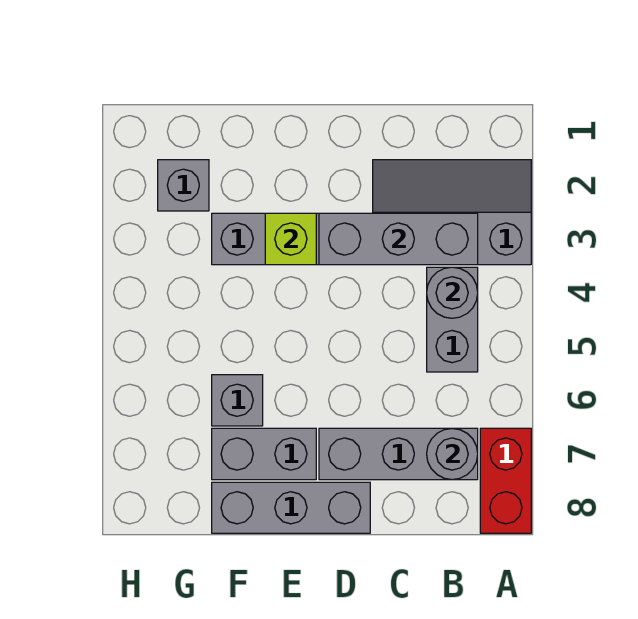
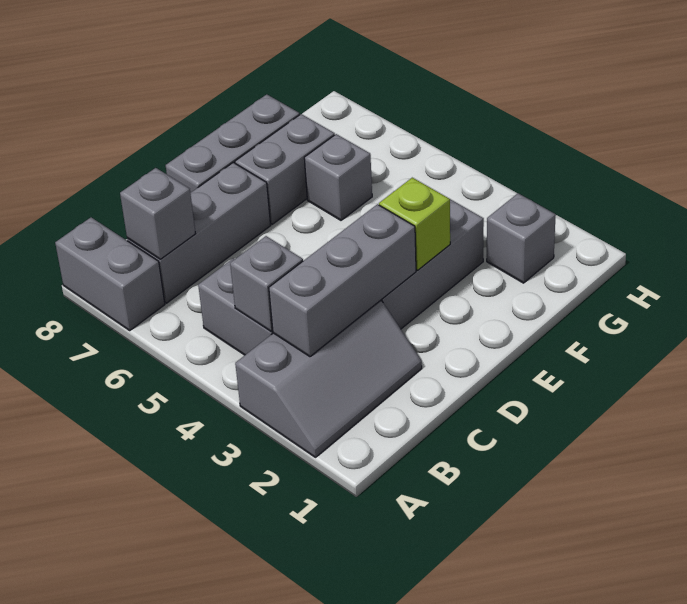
red 1x2 brick [480,428,531,533] -> grey 1x2 brick [55,217,165,330]
grey 1x1 round brick [427,267,478,318] -> grey 1x1 brick [230,236,303,331]
grey 1x1 round brick [427,428,478,480] -> grey 1x1 brick [120,168,195,259]

